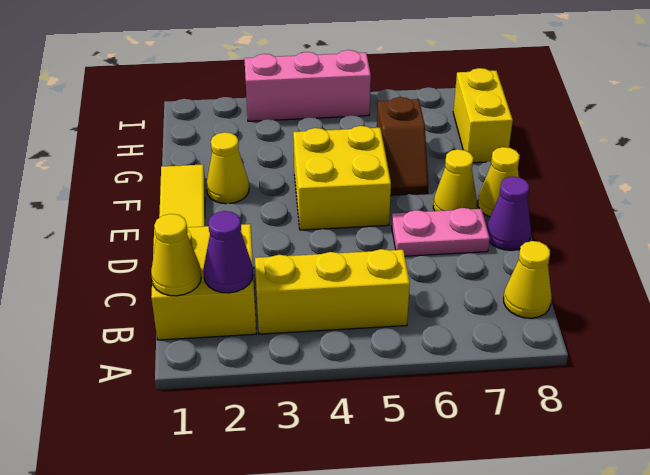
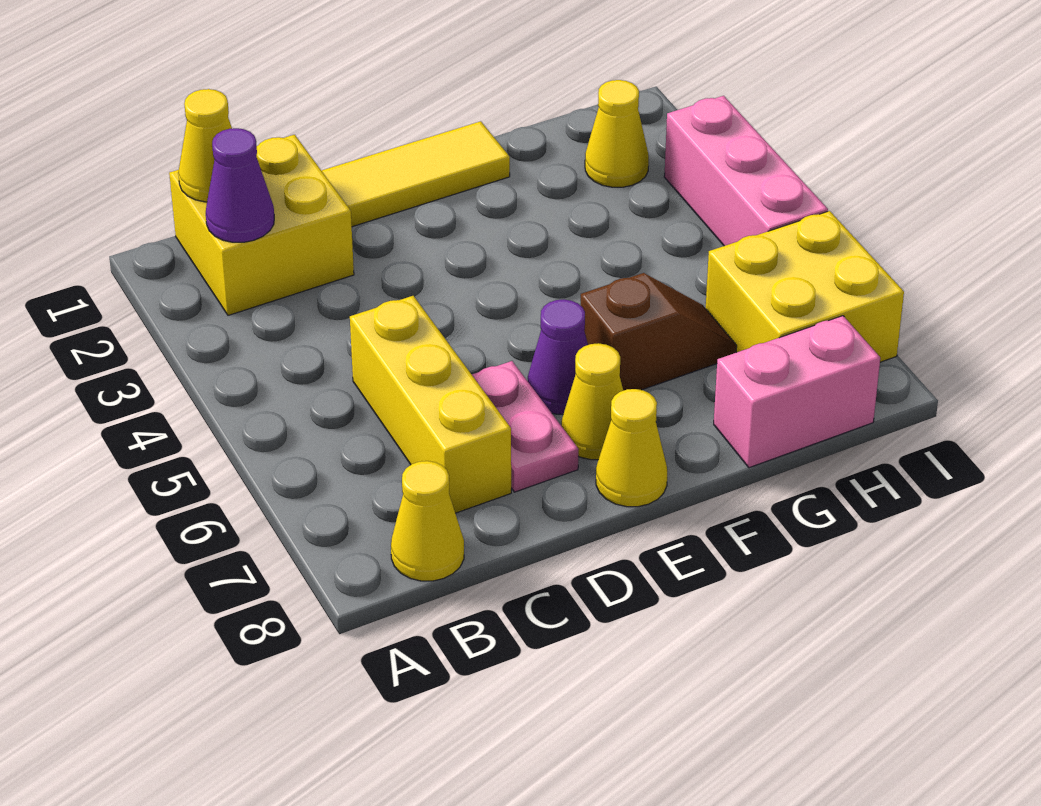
yellow 1x3 brick [255,249,410,334] -> yellow 1x3 brick moved to [350,296,511,513]
purple 1x1 cone [487,177,531,250] -> purple 1x1 cone moved to [528,299,588,414]
yellow 2x2 brick [293,126,391,230] -> yellow 2x2 brick moved to [706,211,904,362]
yellow 1x1 cone [206,132,249,204] -> yellow 1x1 cone moved to [585,80,649,187]
brown 1x2 slope [377,97,428,195] -> brown 1x2 slope turned to [581,273,737,391]
yellow 1x2 brick [453,68,513,163] -> pink 1x2 brick [714,316,880,468]

